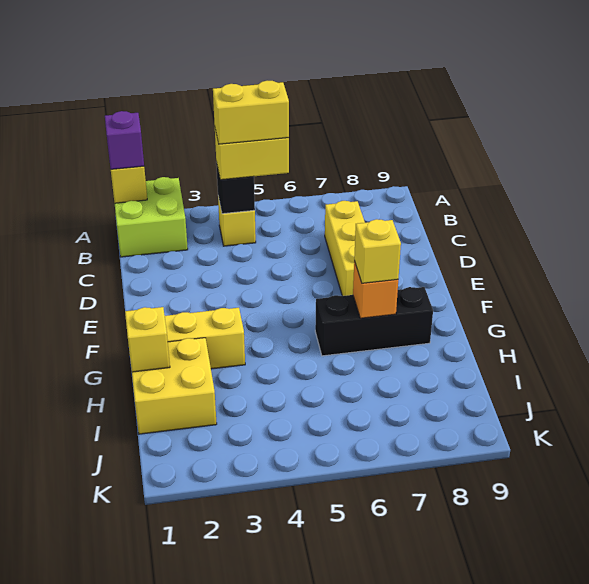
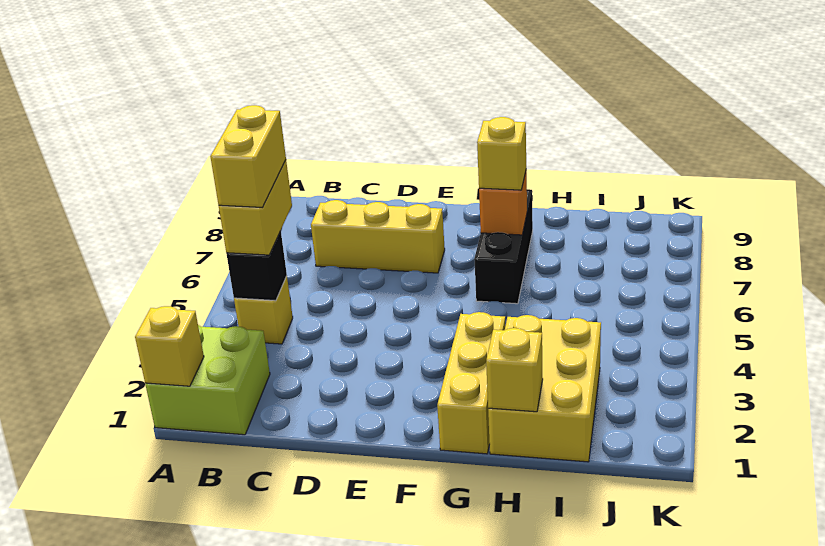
purple 1x1 brick [105,111,144,169] -> none
yellow 2x2 brick [132,338,217,434] -> yellow 2x3 brick [488,315,601,462]

